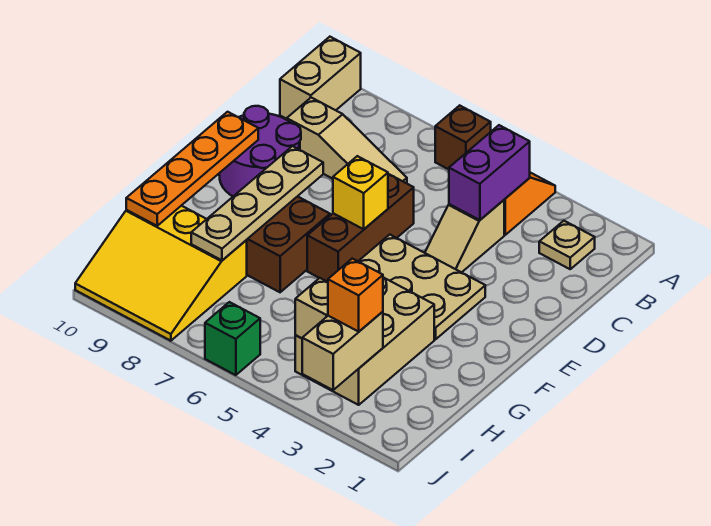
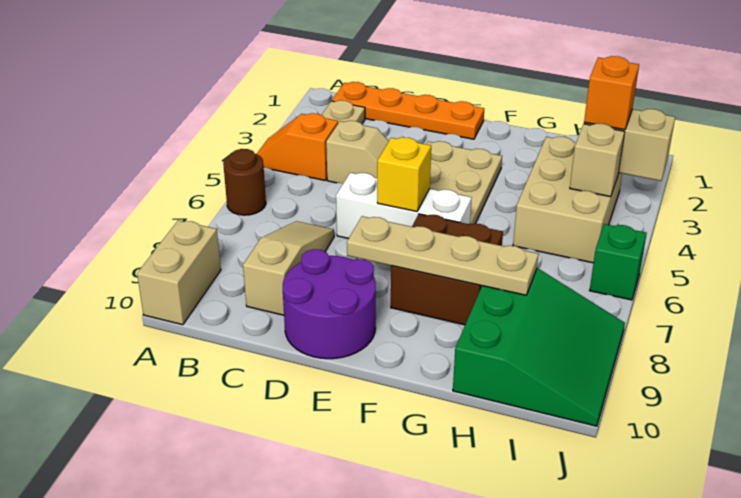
brown 1x1 brick [435,105,491,169] -> brown 1x1 round brick [223,149,266,215]
tan 1x2 brick [280,37,361,119] -> tan 1x2 brick turned to [137,220,221,325]
purple 1x2 brick [449,125,530,220] -> none
brown 1x3 brick [307,174,414,282] -> white 1x3 brick [336,173,472,238]
orange 1x4 plate [126,112,258,226] -> orange 1x4 plate moved to [332,82,484,139]
tan 2x3 brick [295,278,434,405] -> tan 2x3 brick turned to [513,137,622,263]
yellow 3x3 slope [75,206,247,341] -> green 3x3 slope [453,268,625,426]

